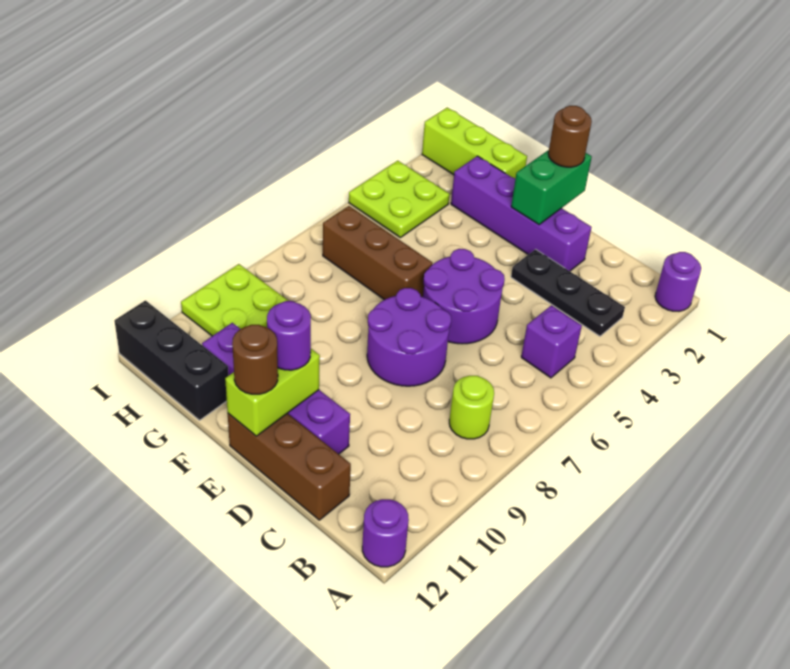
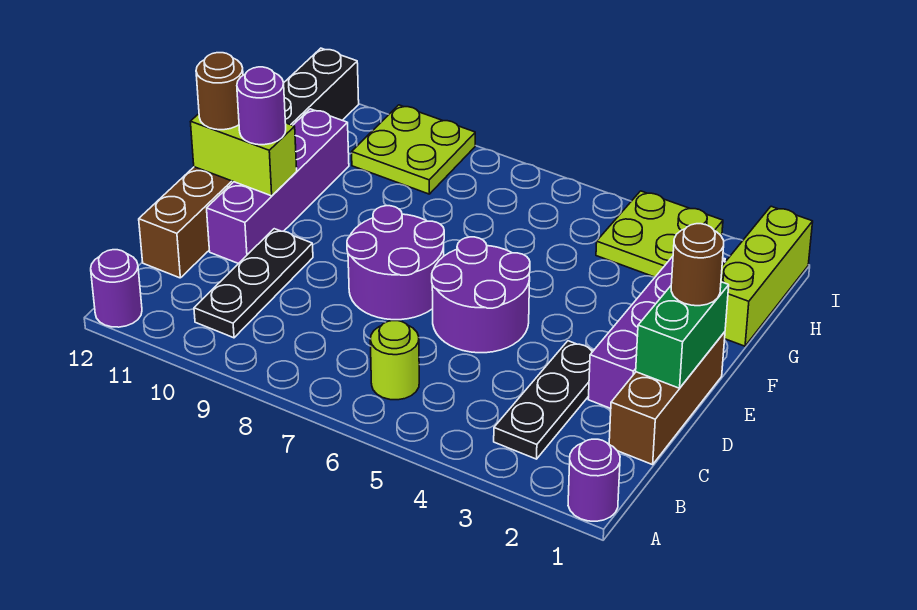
purple 1x1 brick [521,305,582,378] -> none
lime 1x1 round brick [449,376,494,439] -> lime 1x1 round brick moved to [370,321,419,400]
none -> black 1x3 plate [194,229,313,338]
green 1x2 brick [511,150,592,225] -> green 1x2 brick turned to [636,282,729,388]
brown 1x3 brick [323,206,432,300] -> brown 1x3 brick moved to [609,332,725,465]

